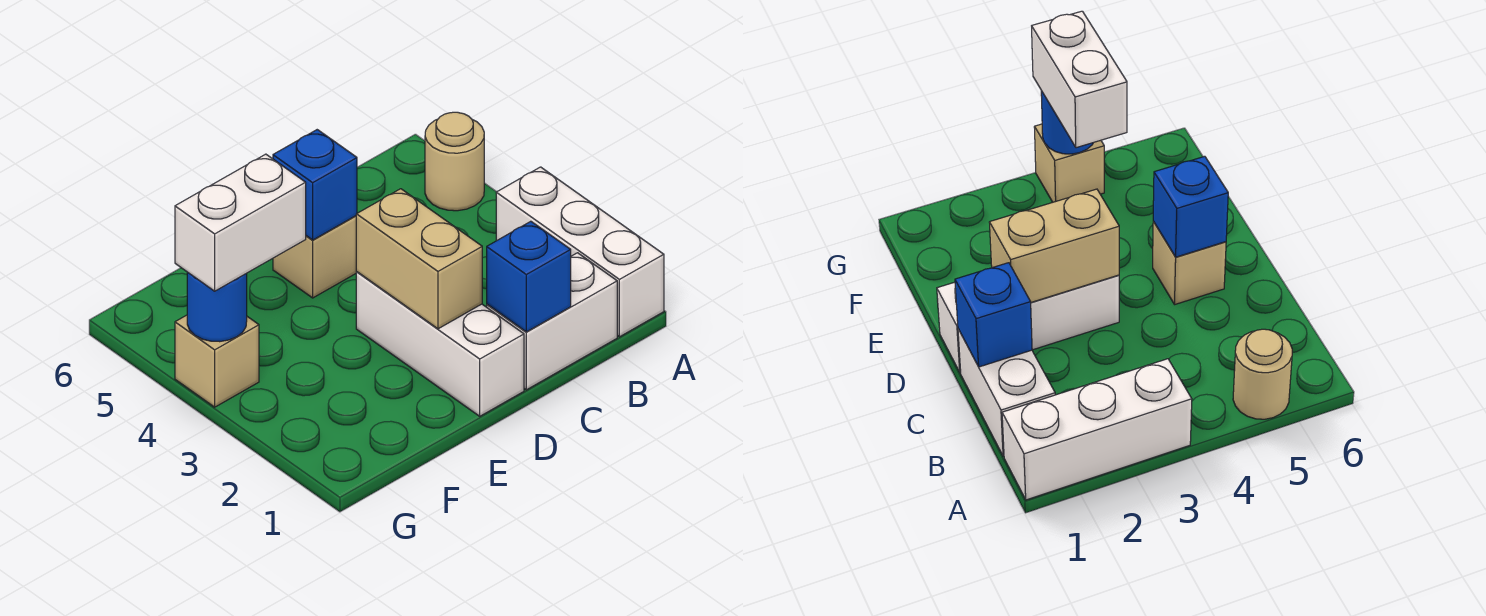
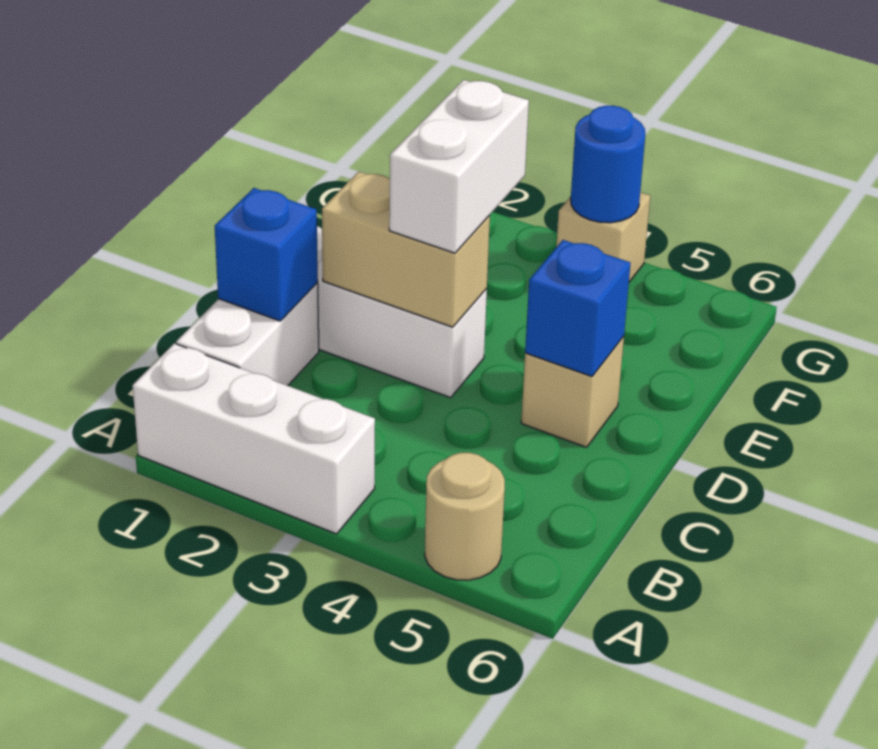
white 1x2 brick [175,154,306,291] -> white 1x2 brick moved to [389,80,529,253]

